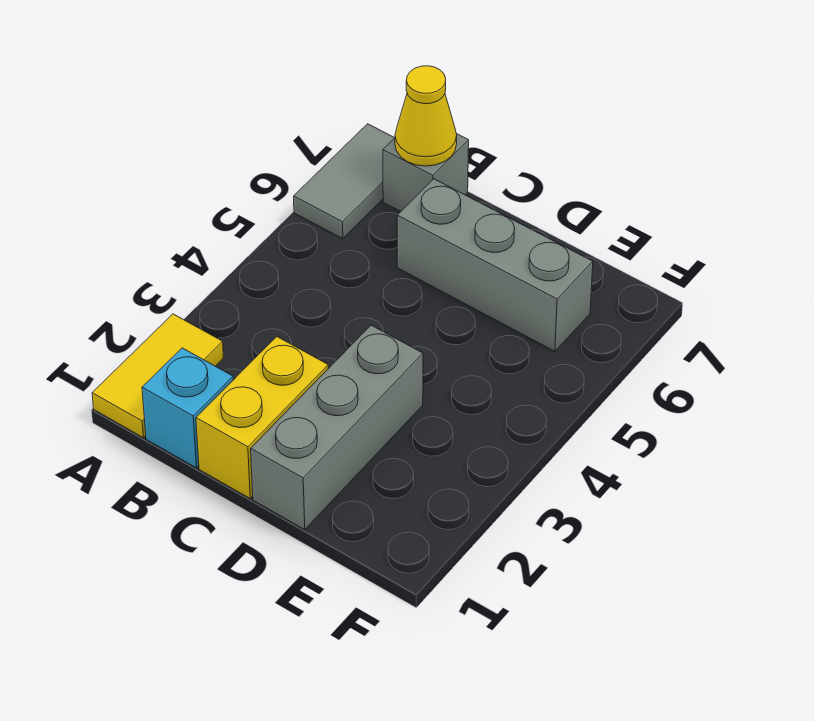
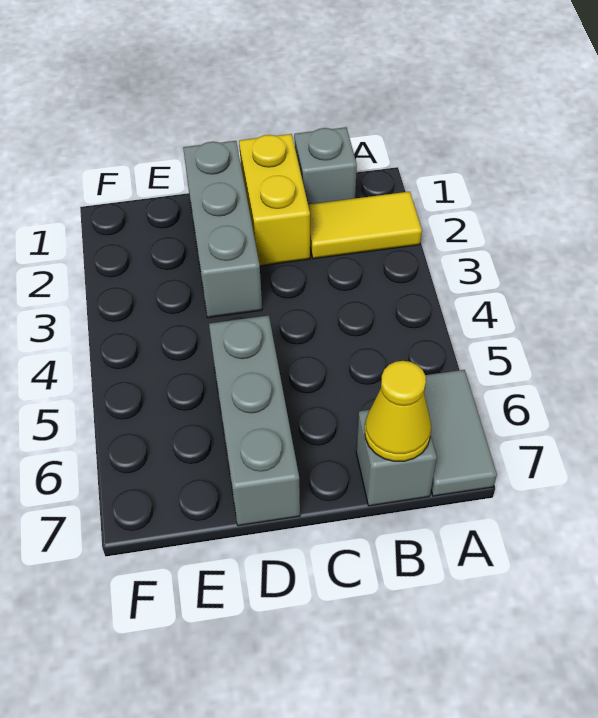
yellow 1x2 tile [92,314,223,438] -> yellow 1x2 tile turned to [308,192,422,259]
cyan 1x1 brick [142,348,233,468] -> grey 1x1 brick [294,127,357,204]
grey 1x3 brick [397,179,593,352] -> grey 1x3 brick turned to [209,315,300,526]

